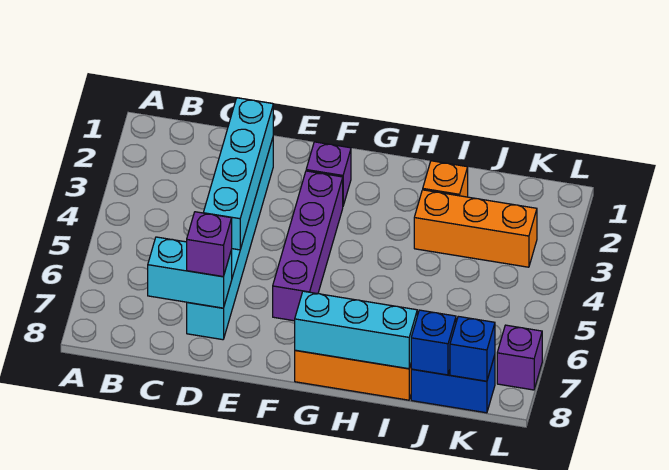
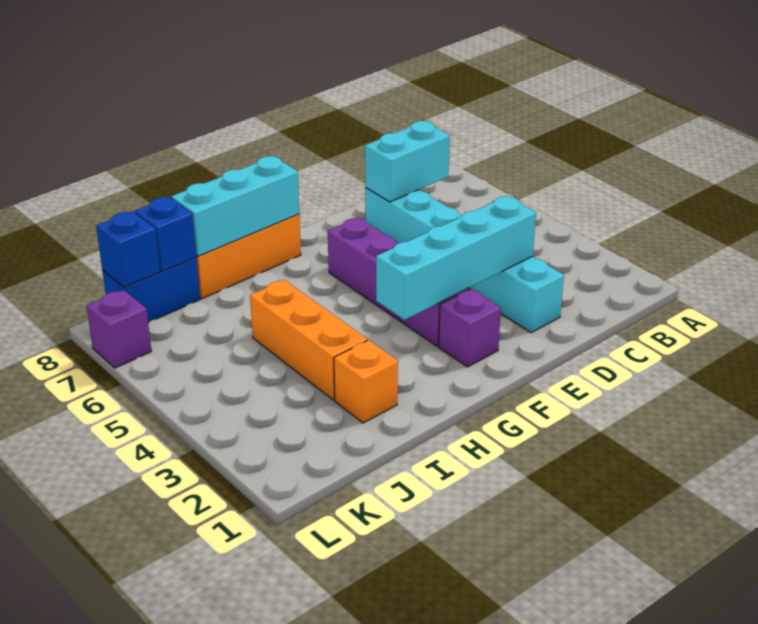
cyan 1x4 brick [204,98,273,250] -> cyan 1x4 brick turned to [376,196,536,320]
purple 1x1 brick [187,212,232,277] -> none
orange 1x3 brick [414,190,537,267] -> orange 1x3 brick turned to [250,280,367,400]

